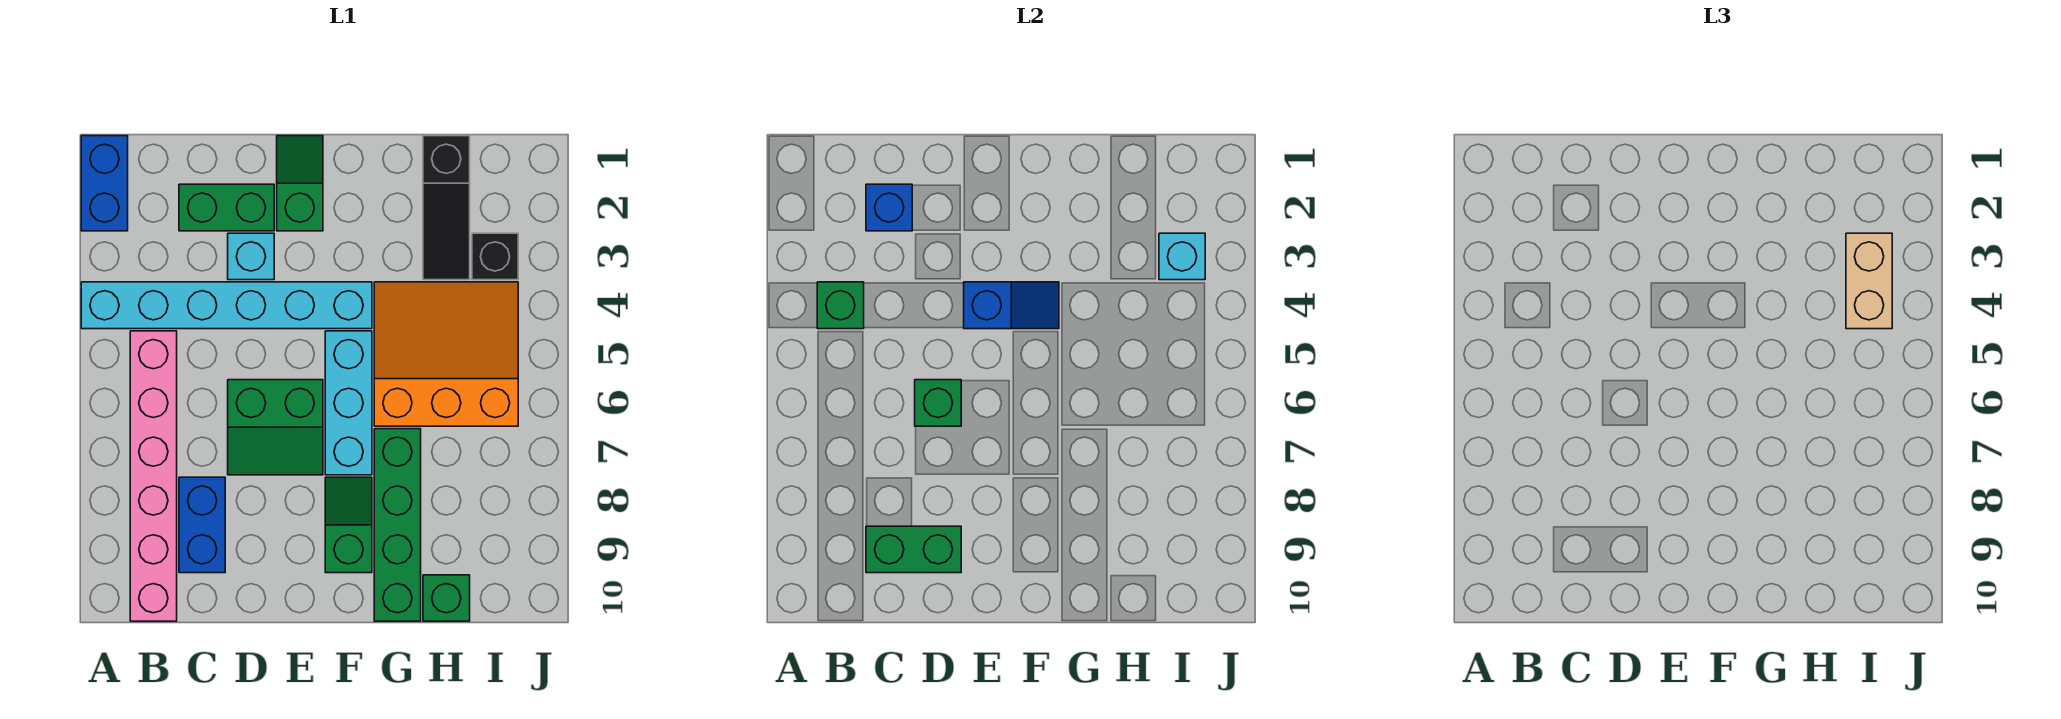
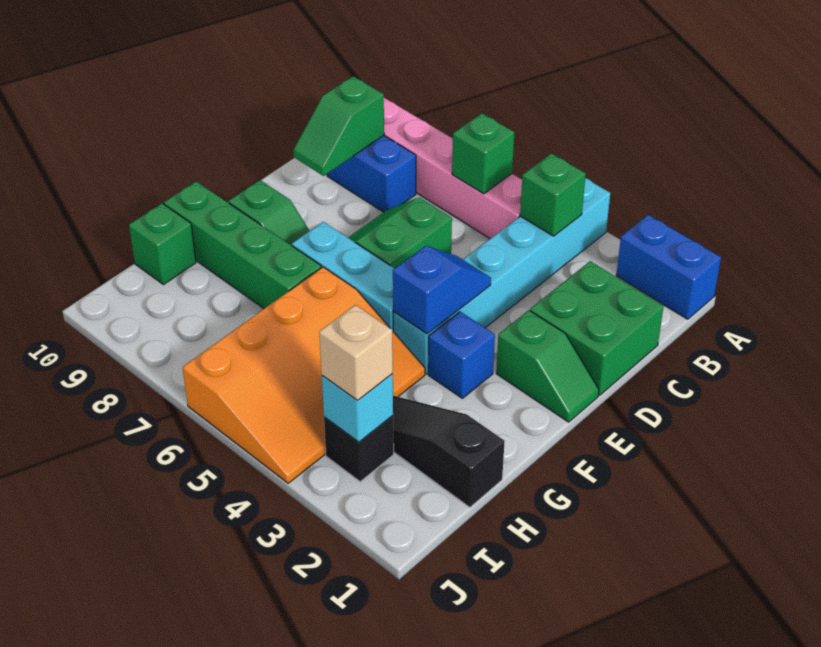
green 1x2 brick [179,184,274,231] -> green 2x2 brick [530,261,664,395]
blue 1x1 brick [866,184,912,231] -> blue 1x1 brick moved to [428,312,495,398]
green 1x2 brick [866,526,961,573] -> green 1x2 slope [293,76,384,176]
cyan 1x1 brick [228,233,274,280] -> none
green 1x1 brick [915,380,961,426] -> green 1x1 brick moved to [452,113,514,194]
blue 1x2 slope [964,282,1059,329] -> blue 1x2 slope turned to [393,246,491,334]
orange 3x3 slope [374,282,518,426] -> orange 3x4 slope [183,267,425,483]
tan 1x2 brick [1846,233,1892,329] -> tan 1x1 brick [319,305,393,400]

